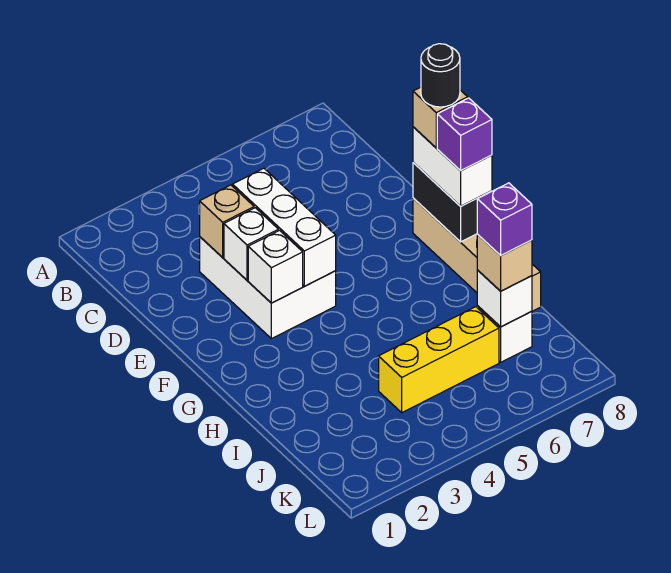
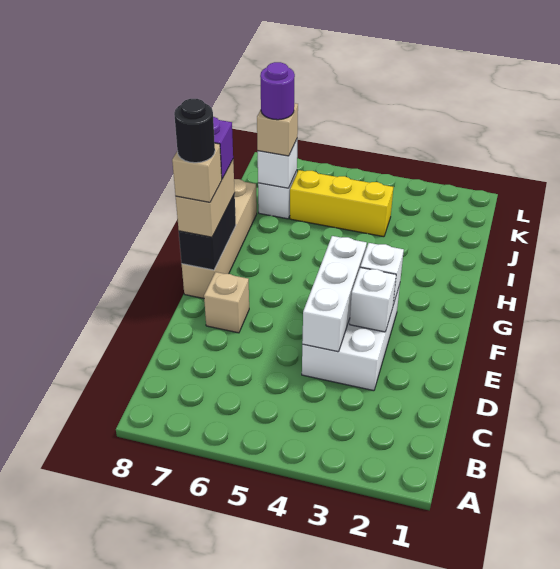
tan 1x1 brick [200,185,254,258] -> tan 1x1 brick moved to [204,272,249,333]
white 1x2 brick [413,127,492,206] -> tan 1x2 brick [176,160,235,237]
purple 1x1 brick [477,183,532,256] -> purple 1x1 round brick [260,62,295,120]

